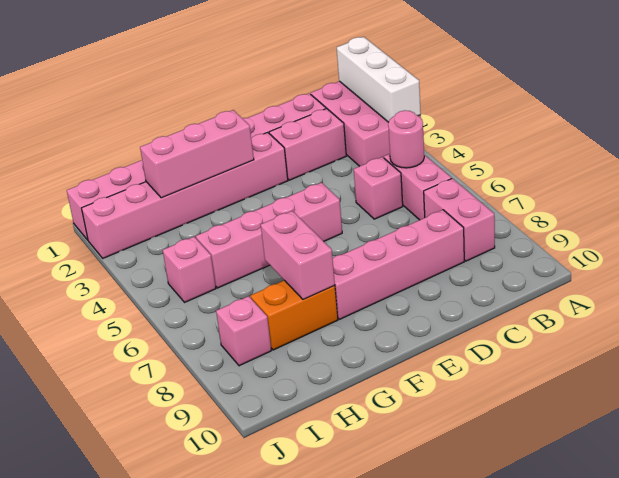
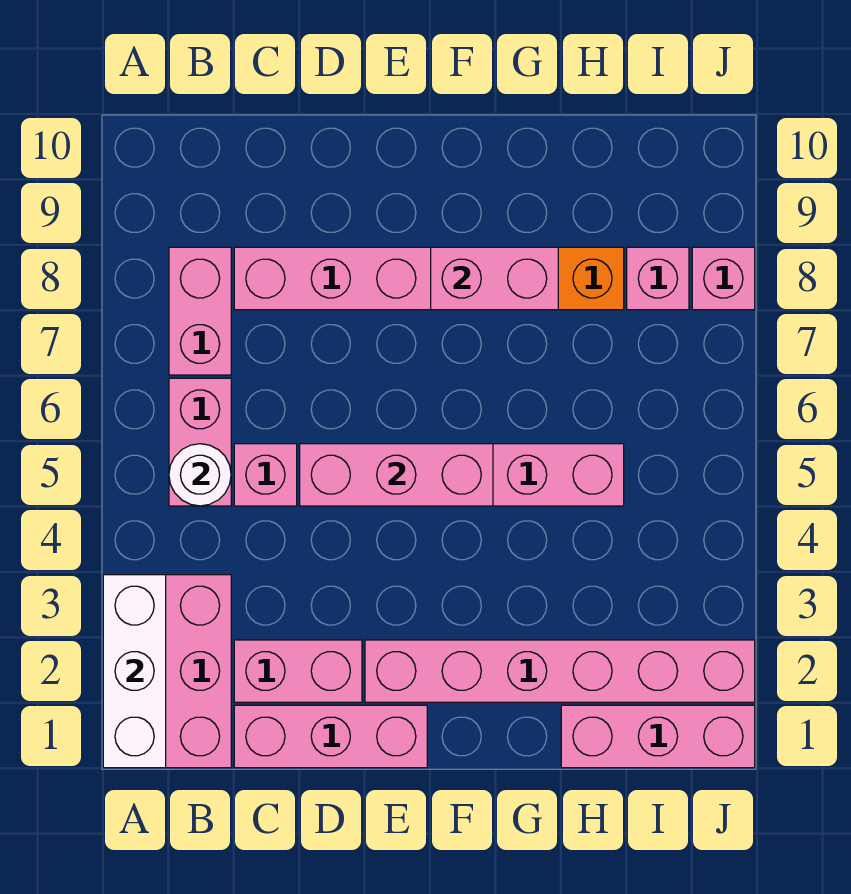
pink 1x1 round brick [388,110,424,168] -> white 1x1 round brick [169,444,231,506]
pink 1x3 brick [140,110,254,198] -> pink 1x3 brick moved to [300,444,493,506]
pink 1x2 brick [261,211,335,299] -> pink 1x2 brick turned to [431,247,558,310]
pink 1x1 brick [163,237,216,302] -> pink 1x1 brick moved to [692,247,755,310]

